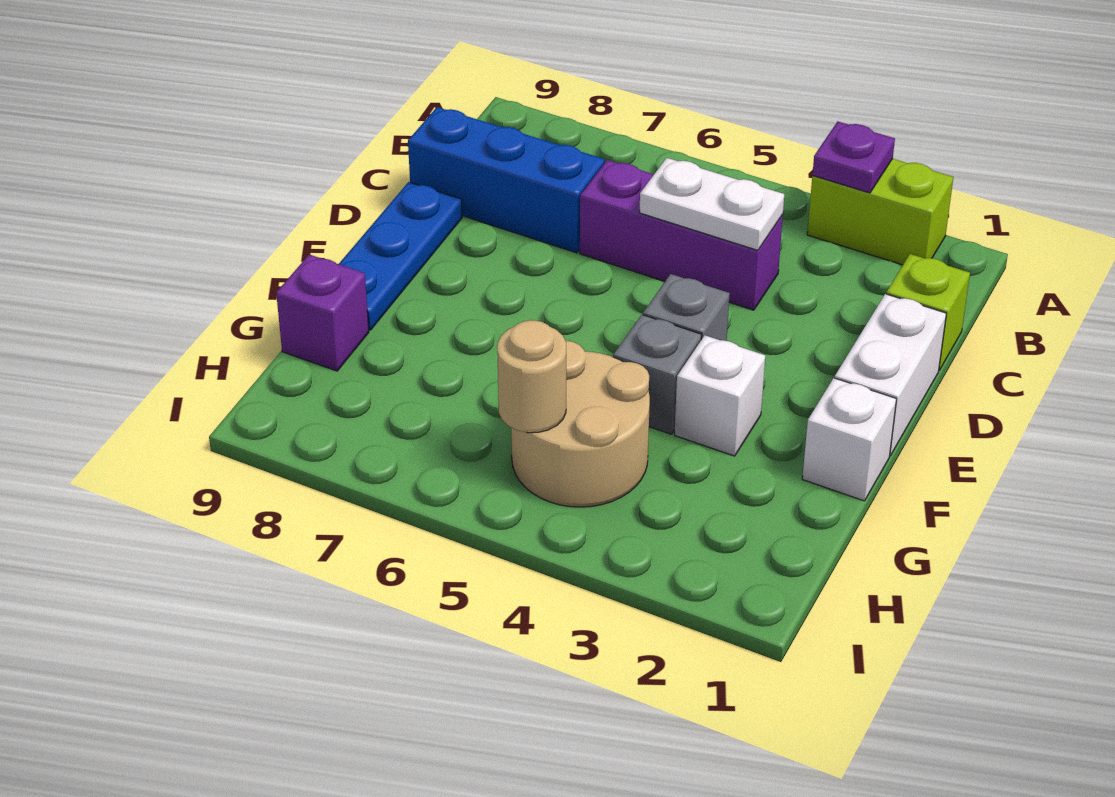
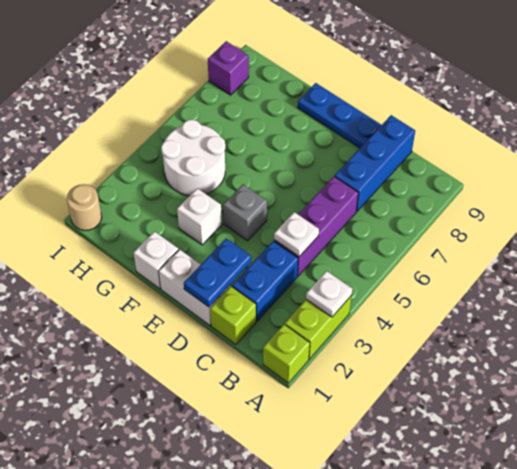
none -> lime 1x1 brick [263,324,310,383]
purple 1x1 plate [812,122,895,193] -> white 1x1 plate [306,271,352,317]
none -> blue 1x2 brick [232,241,298,321]
white 1x2 plate [639,158,784,250] -> white 1x1 plate [274,212,319,256]
none -> blue 1x2 plate [184,238,251,307]
grey 1x1 brick [613,315,702,434] -> none
tan 2x2 round brick [511,341,650,507] -> white 2x2 round brick [161,120,225,196]
purple 1x1 brick [276,254,369,371] -> purple 1x1 brick moved to [208,41,249,95]
tan 1x1 round brick [497,320,566,433] -> tan 1x1 round brick moved to [67,184,102,230]

